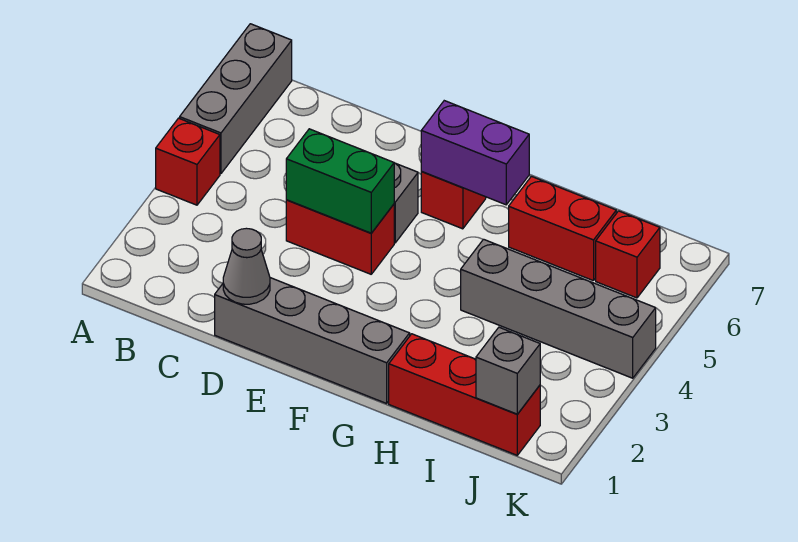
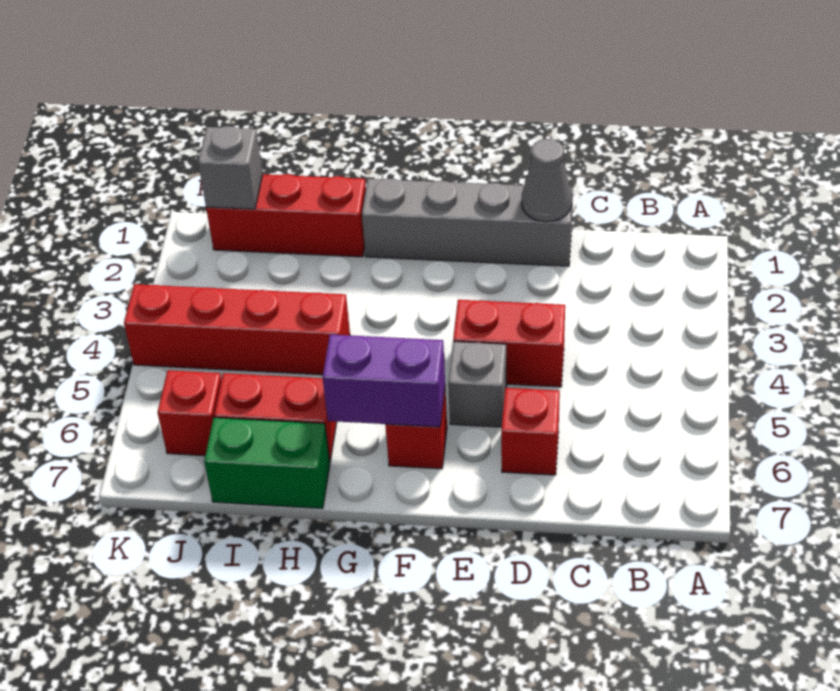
red 1x1 brick [156,118,220,205] -> red 1x1 brick moved to [501,388,560,475]
grey 1x3 brick [180,24,292,174] -> none
green 1x2 brick [286,129,394,233] -> green 1x2 brick moved to [204,418,330,509]
grey 1x4 brick [461,239,656,378] -> red 1x4 brick [124,284,350,375]

